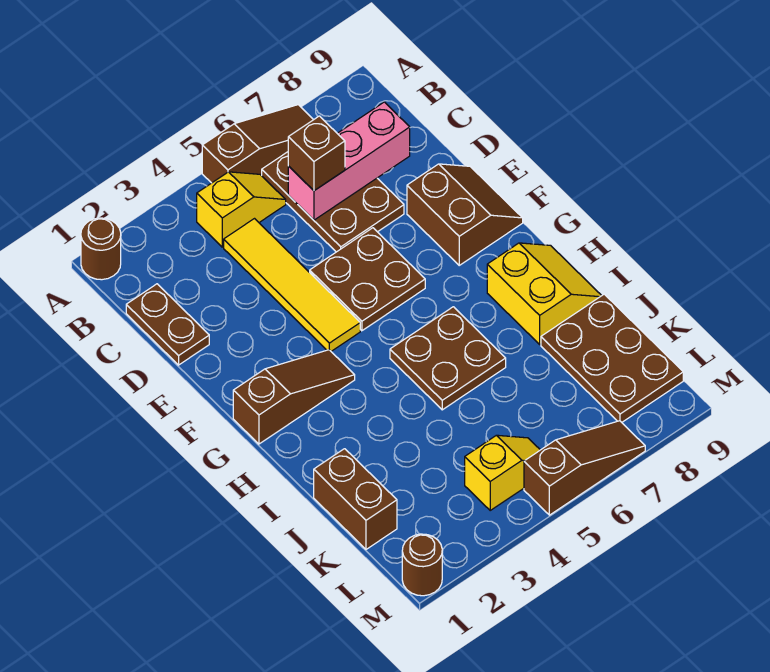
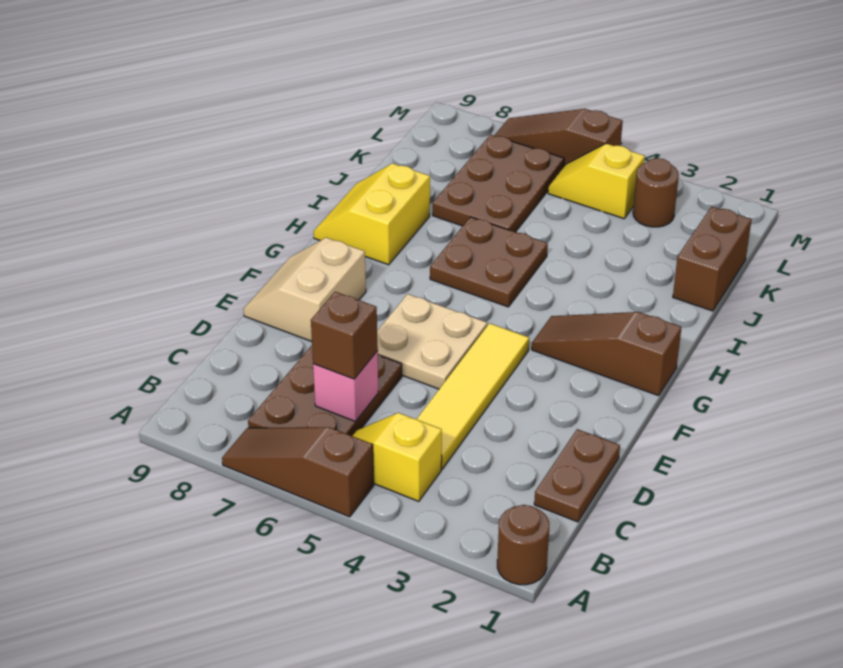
pink 1x3 brick [288,102,410,220] -> pink 1x1 brick [313,351,378,422]
brown 2x2 plate [310,228,425,331] -> tan 2x2 plate [377,294,487,389]
brown 2x2 slope [407,164,523,265] -> tan 2x2 slope [243,238,366,341]
brown 2x3 plate [541,294,683,422] -> brown 2x3 plate moved to [433,135,564,232]
brown 1x1 round brick [402,534,442,596] -> brown 1x1 round brick moved to [633,158,679,227]

